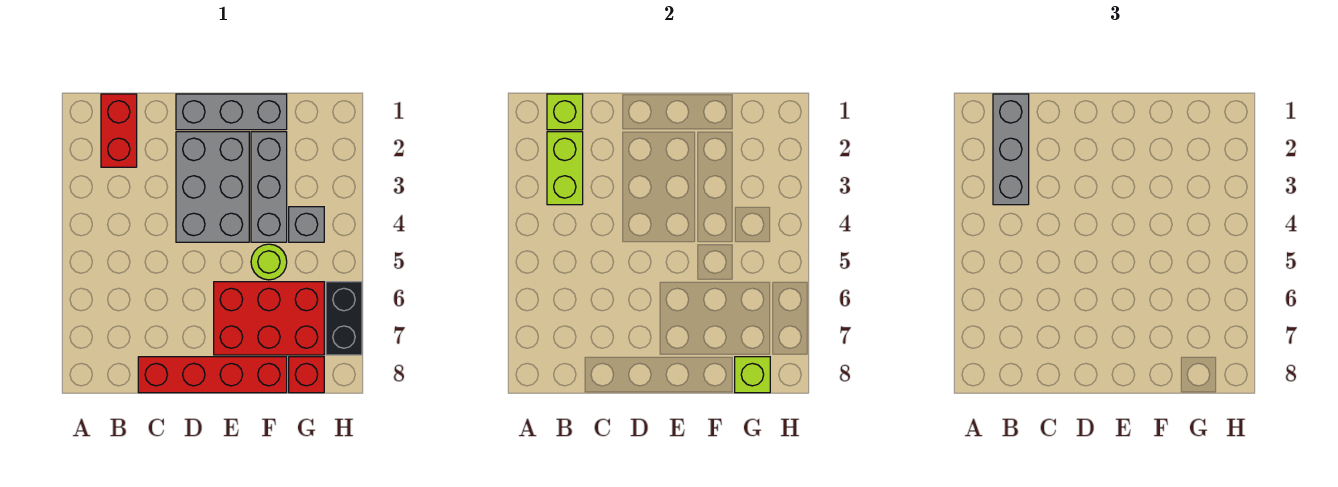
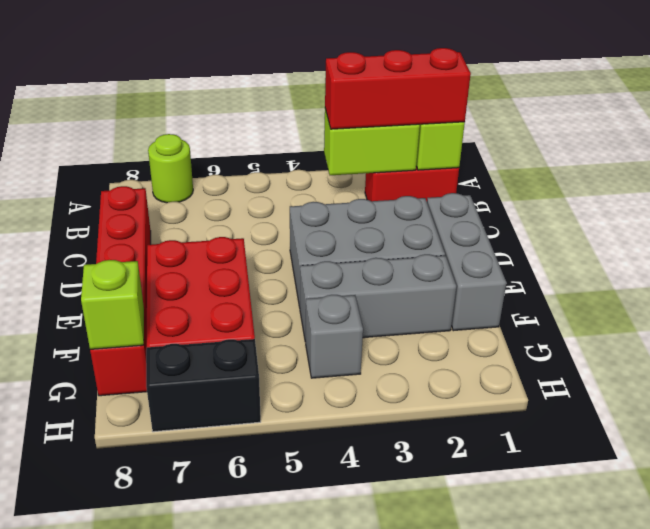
grey 1x3 brick [993,94,1029,205] -> red 1x3 brick [325,48,471,129]
lime 1x1 round brick [251,244,287,280] -> lime 1x1 round brick moved to [148,134,193,203]

